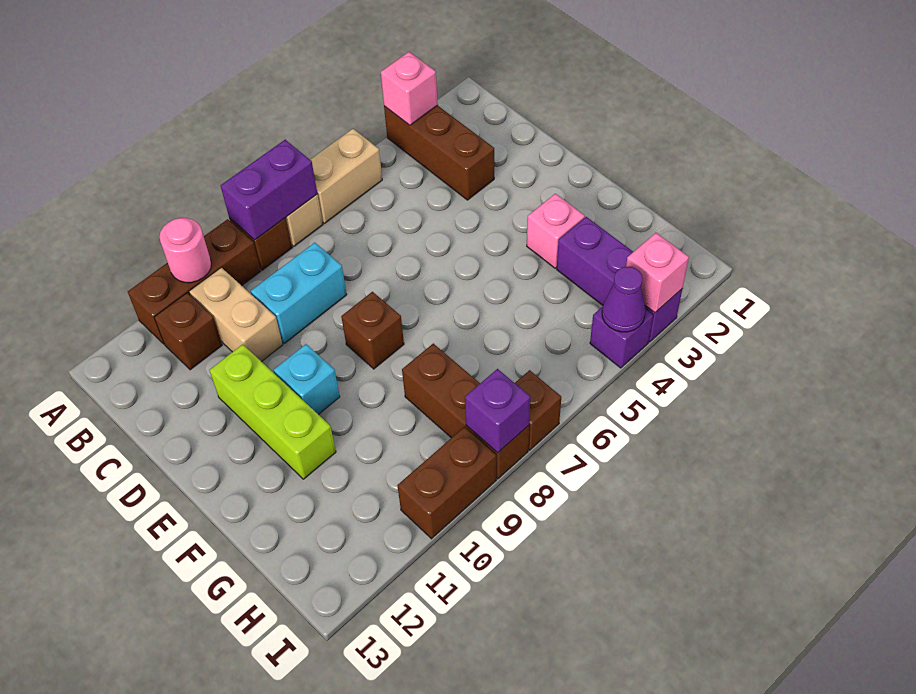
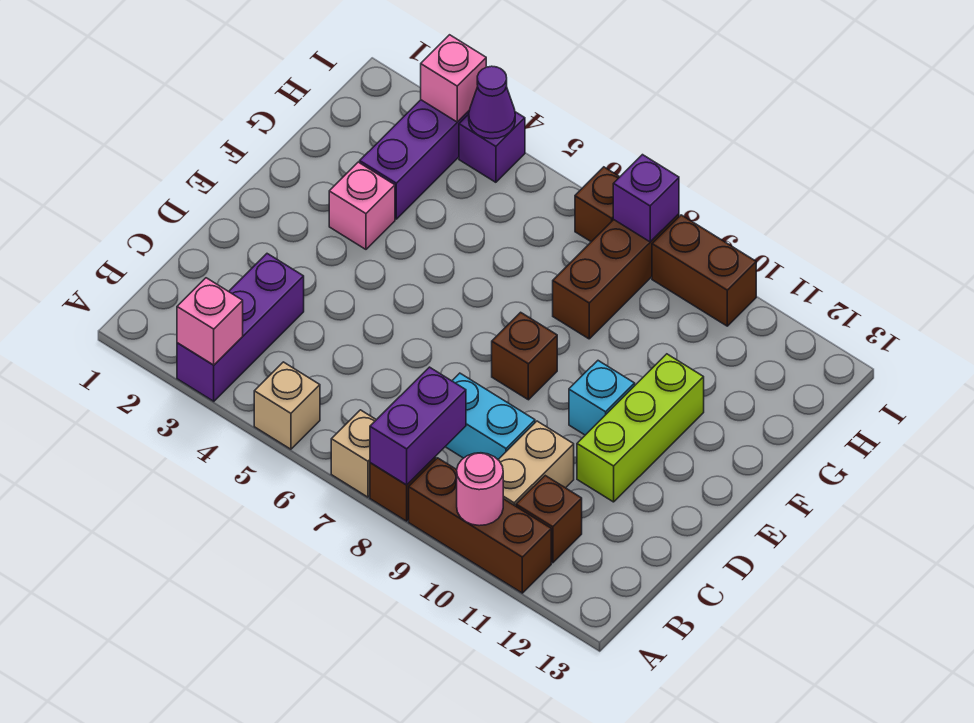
brown 1x3 brick [384,105,494,200] -> purple 1x3 brick [177,254,304,401]
tan 1x2 brick [310,129,382,223] -> tan 1x1 brick [254,362,320,449]
purple 1x2 brick [221,140,317,240] -> purple 1x2 brick turned to [370,367,466,485]

